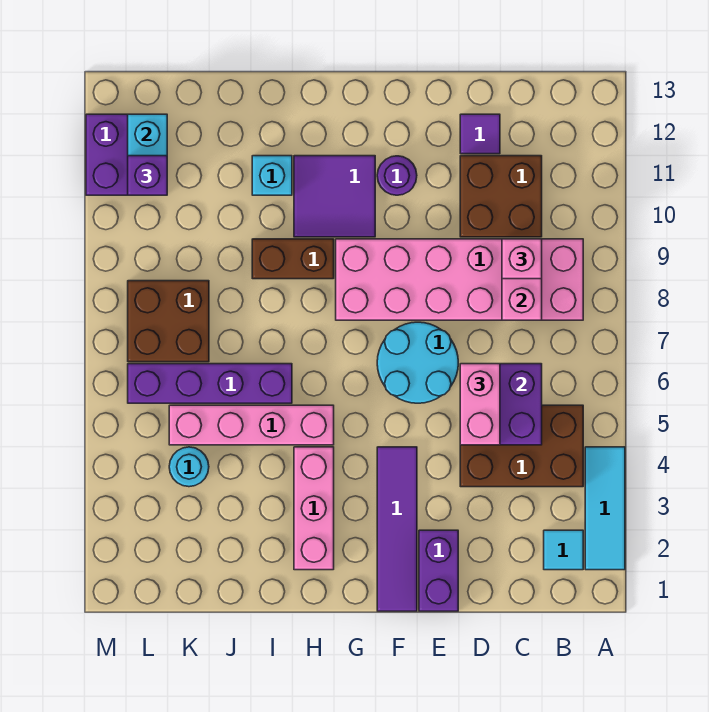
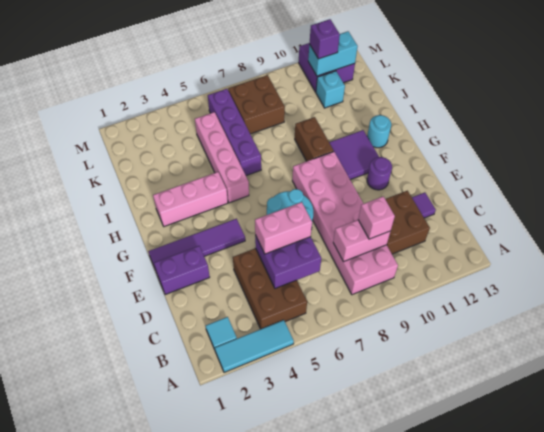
cyan 1x1 brick [252,156,292,195] -> cyan 1x1 brick moved to [316,71,345,108]
cyan 1x1 round brick [169,447,209,487] -> cyan 1x1 round brick moved to [367,115,391,148]

